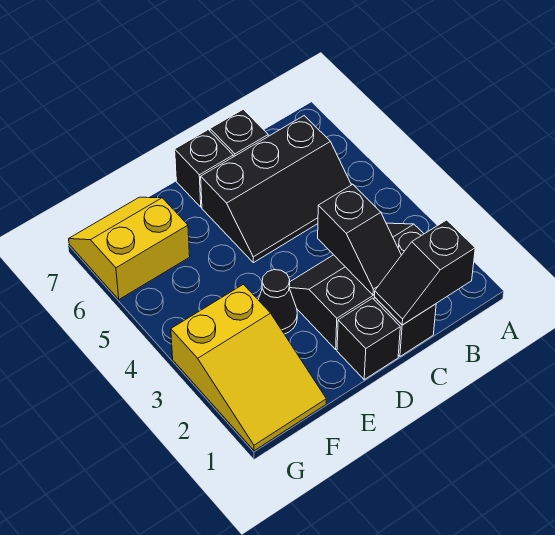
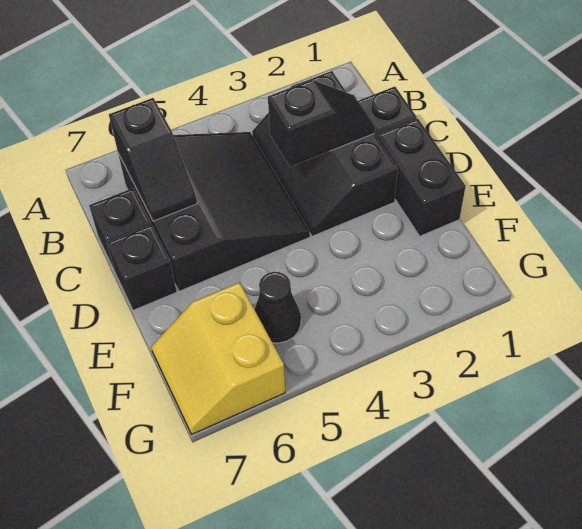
black 1x2 slope [374,220,475,325] -> black 1x2 slope moved to [109,98,197,221]
black 2x3 slope [201,116,351,263] -> black 3x3 slope [118,132,310,291]
black 1x1 brick [337,298,400,380] -> black 1x2 brick [378,119,466,236]
black 1x1 cone [258,270,297,334] -> black 1x1 cone moved to [254,272,301,343]
yellow 2x3 slope [171,284,326,451] -> none

